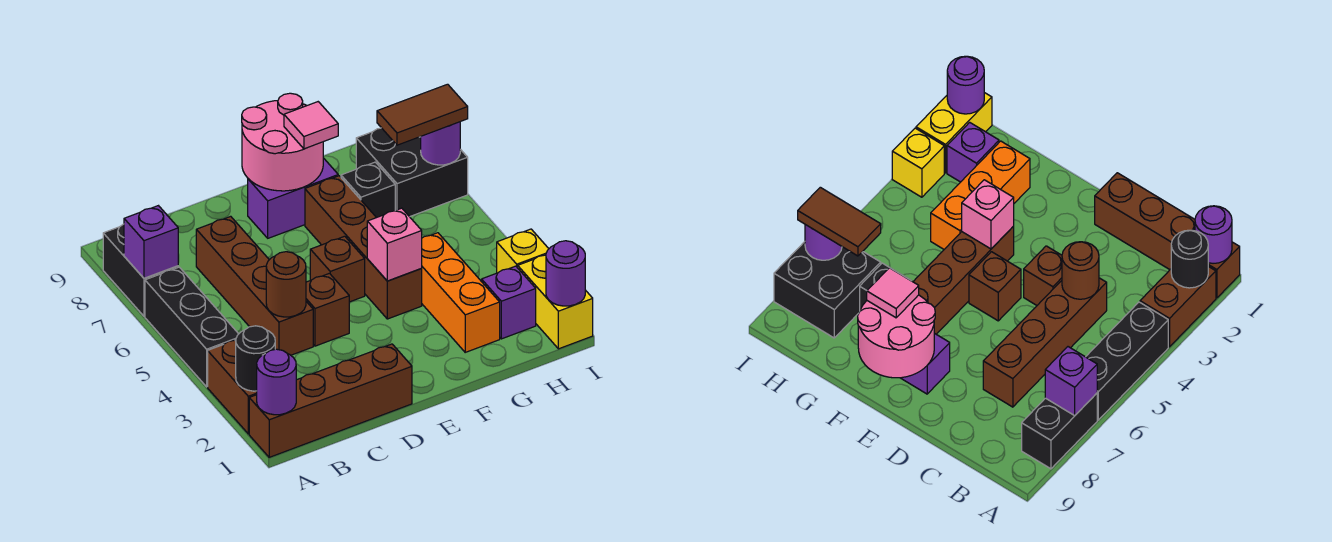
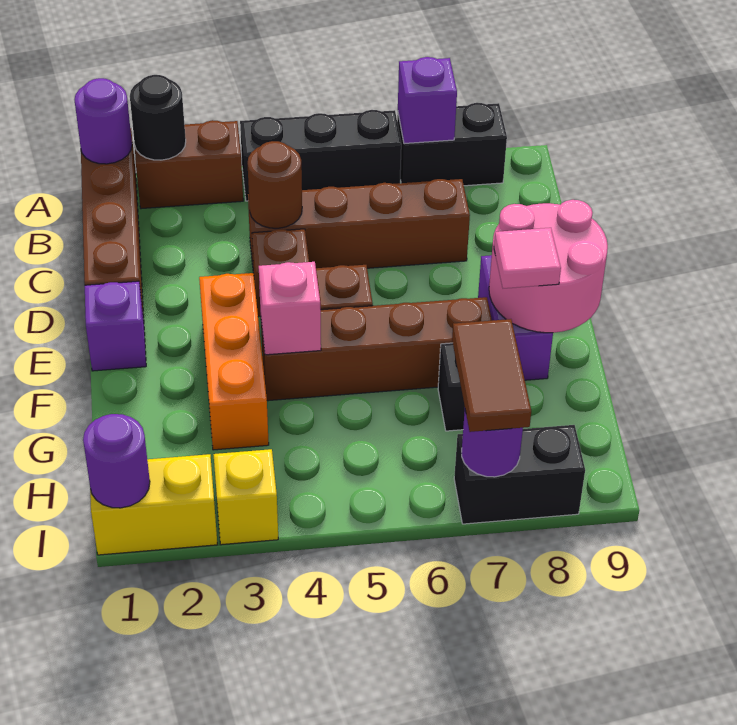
orange 1x3 brick [421,233,500,352] -> orange 1x3 brick turned to [199,273,269,450]
purple 1x1 brick [482,266,536,339] -> purple 1x1 brick moved to [85,281,146,371]
black 2x2 brick [356,128,468,217] -> black 1x2 brick [454,425,585,524]

